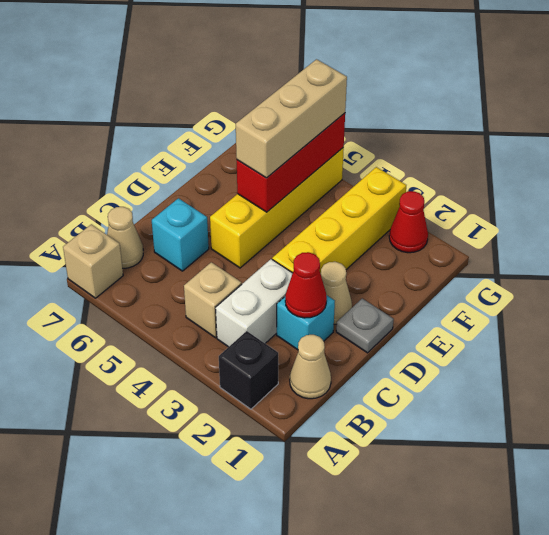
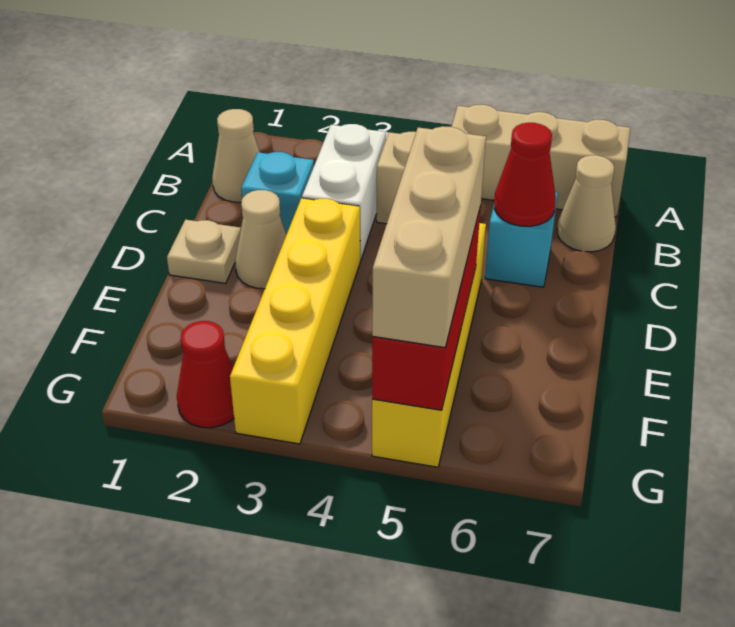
black 1x1 brick [219,331,278,409] -> none
tan 1x1 brick [63,224,123,298] -> tan 1x3 brick [451,105,630,217]
red 1x1 cone [285,252,327,318] -> red 1x1 cone moved to [494,123,556,226]
grey 1x1 plate [336,299,394,353] -> tan 1x1 plate [167,220,241,284]

